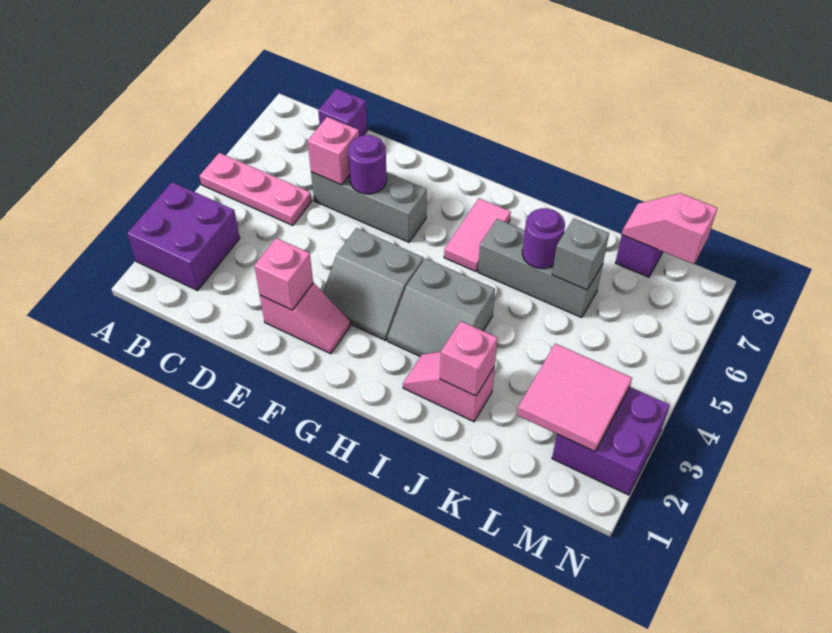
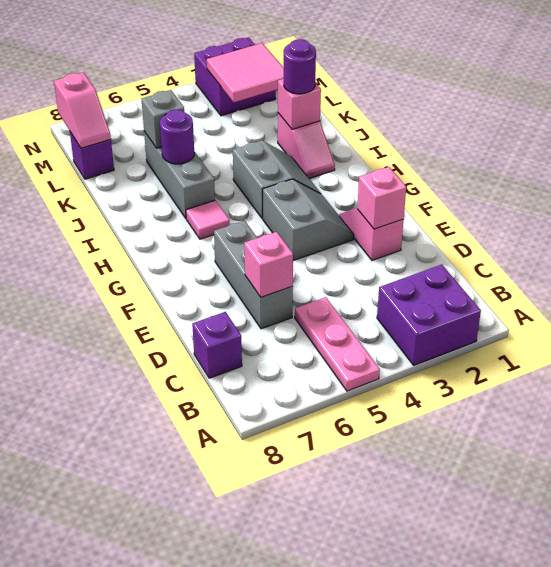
purple 1x1 round brick [348,135,387,194] -> purple 1x1 round brick moved to [284,39,316,94]
pink 1x2 tile [444,198,511,271] -> pink 1x1 tile [186,200,230,239]

